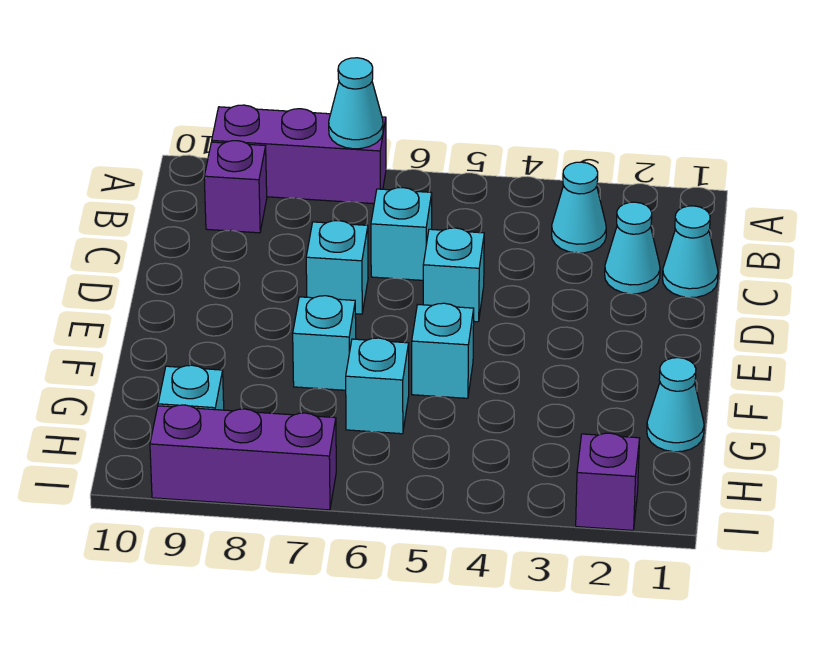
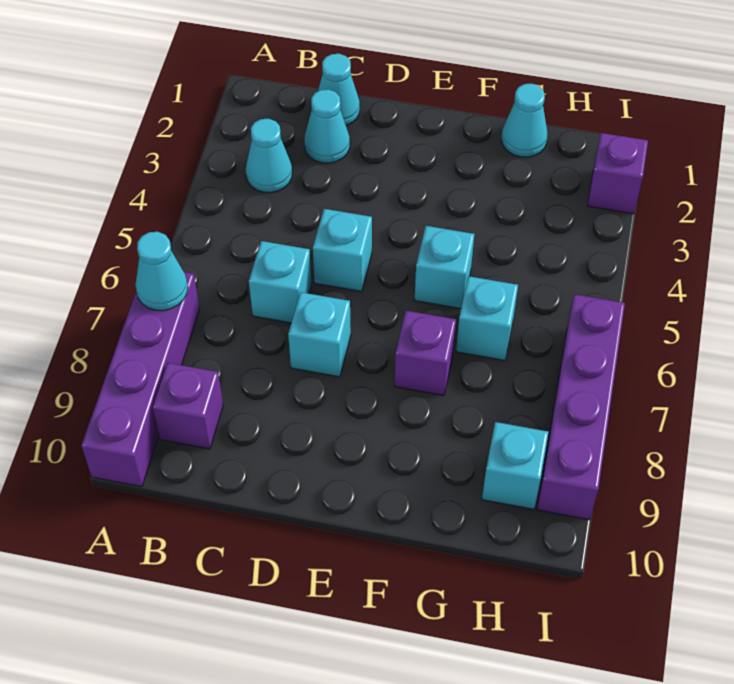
purple 1x3 brick [212,105,386,204] -> purple 1x4 brick [81,272,200,487]
cyan 1x1 brick [293,296,356,390] -> purple 1x1 brick [394,311,456,396]
purple 1x3 brick [150,405,336,510] -> purple 1x4 brick [537,294,625,520]

